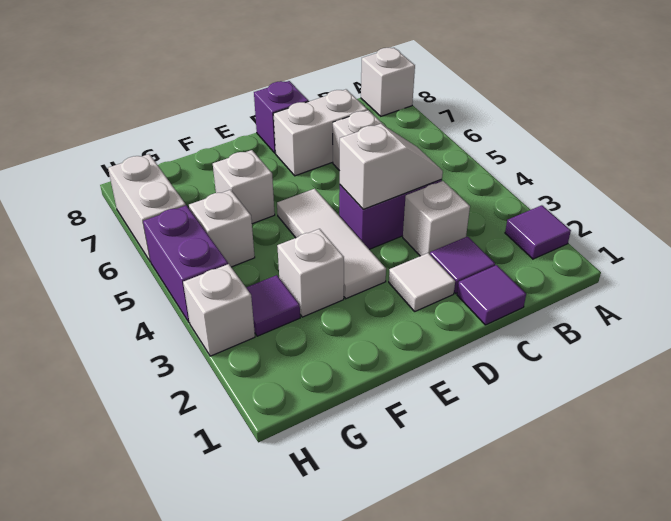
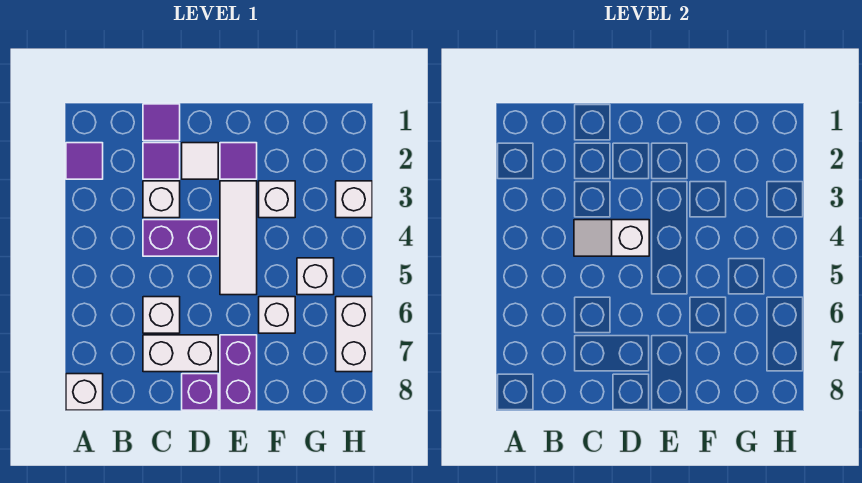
purple 1x1 tile [246,275,300,336] -> purple 1x1 tile moved to [220,143,257,179]
purple 1x2 brick [143,205,228,323] -> purple 1x2 brick moved to [220,335,257,410]

